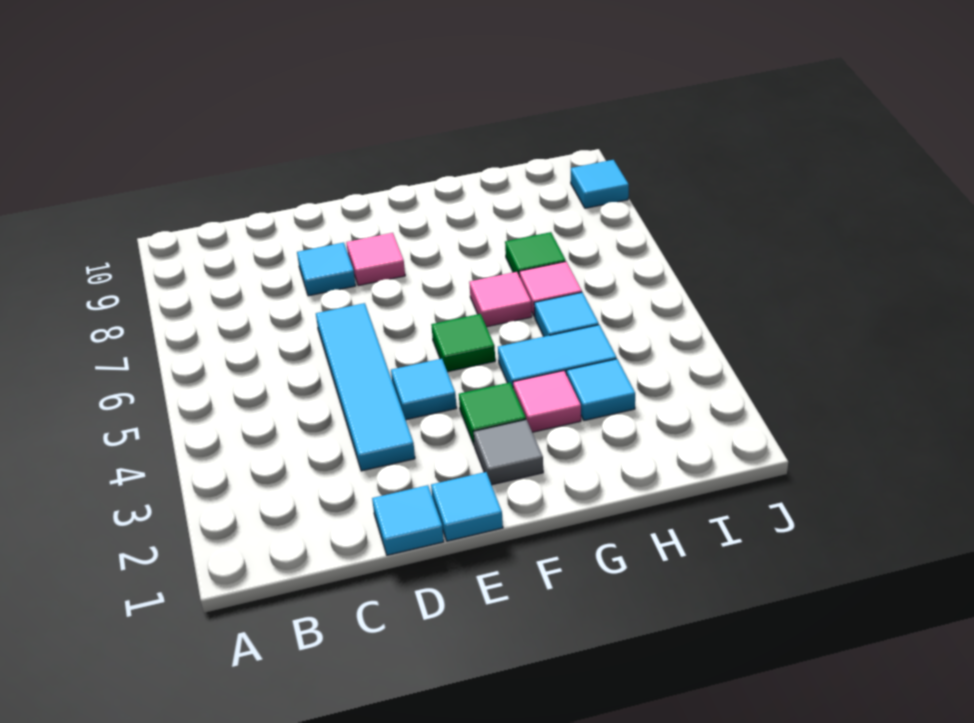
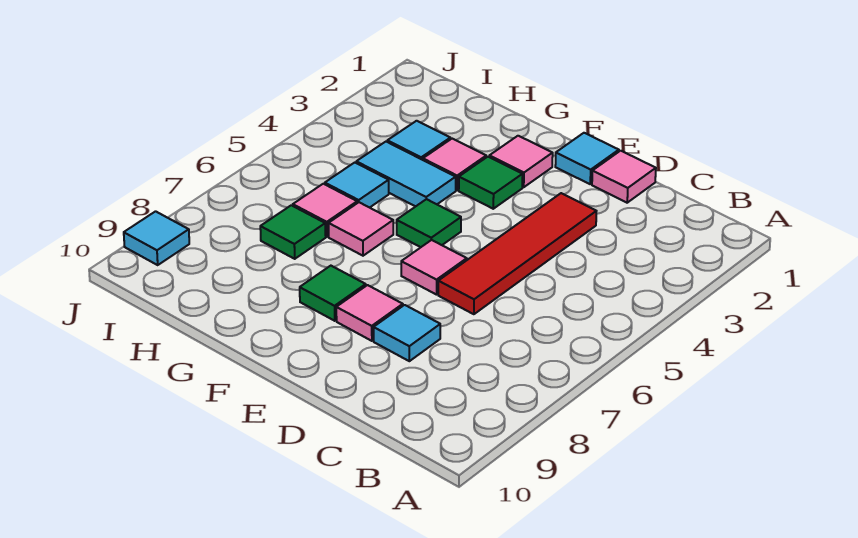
cyan 1x1 tile [372,485,444,555] -> pink 1x1 tile [592,151,656,203]
cyan 1x4 tile [316,303,415,471] -> red 1x4 tile [438,193,596,314]
cyan 1x1 tile [391,359,457,420] -> none
none -> pink 1x1 tile [401,240,467,295]
grey 1x1 tile [474,420,543,485] -> pink 1x1 tile [489,136,553,187]
none -> green 1x1 tile [300,266,366,321]

